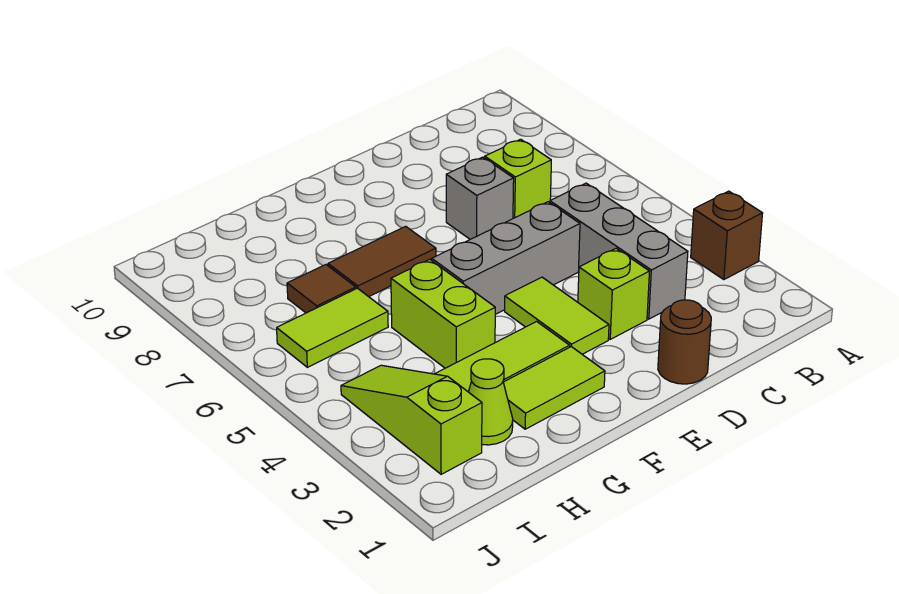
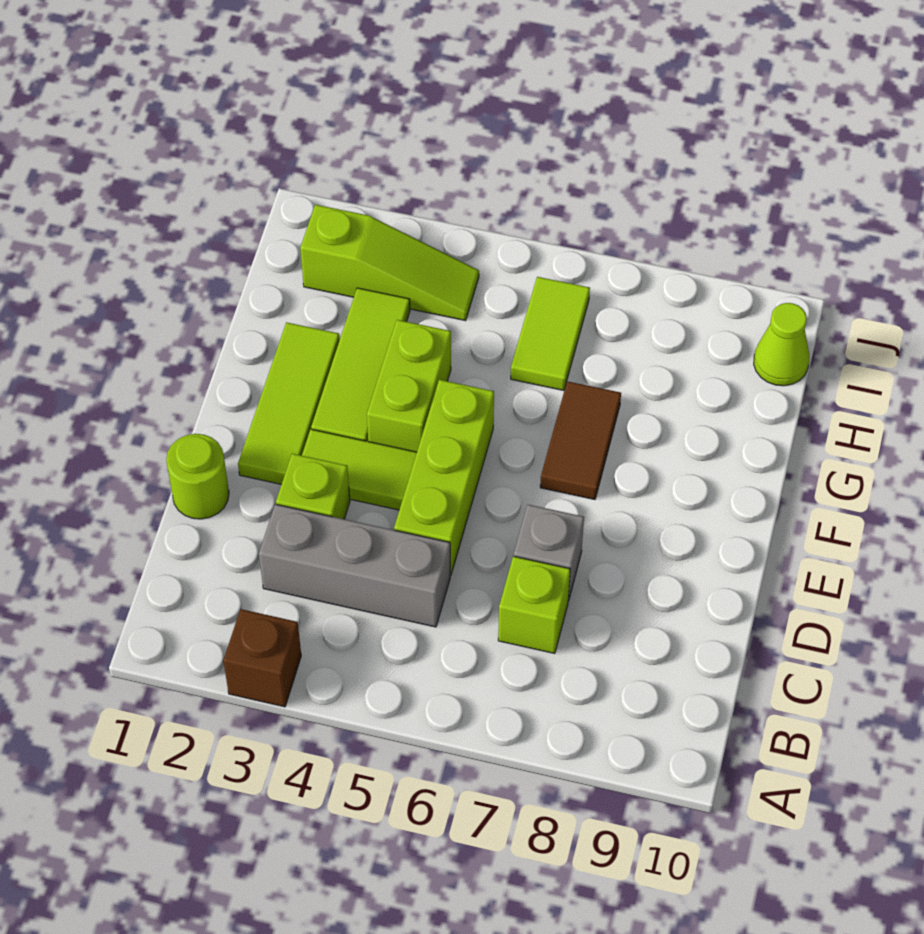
brown 1x1 round brick [658,300,711,384] -> lime 1x1 round brick [166,434,229,519]
grey 1x3 brick [432,202,580,314] -> lime 1x3 brick [394,380,494,575]
lime 1x2 tile [503,347,605,429] -> lime 1x3 tile [238,322,340,484]
lime 1x2 brick [391,259,495,368] -> lime 1x2 brick turned to [367,320,451,452]
lime 1x1 cone [469,359,513,445] -> lime 1x1 cone moved to [754,303,809,386]
brown 1x1 tile [287,265,356,313] -> none

